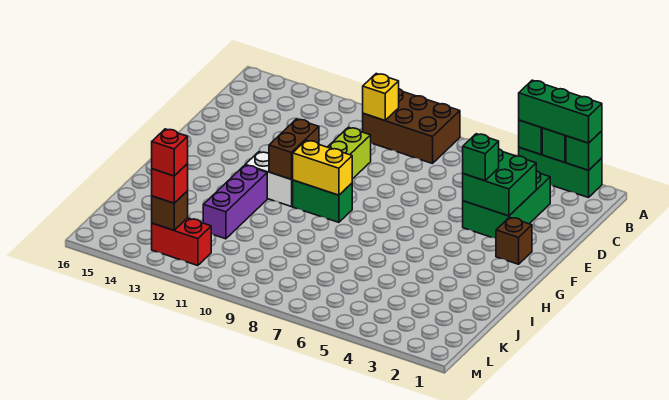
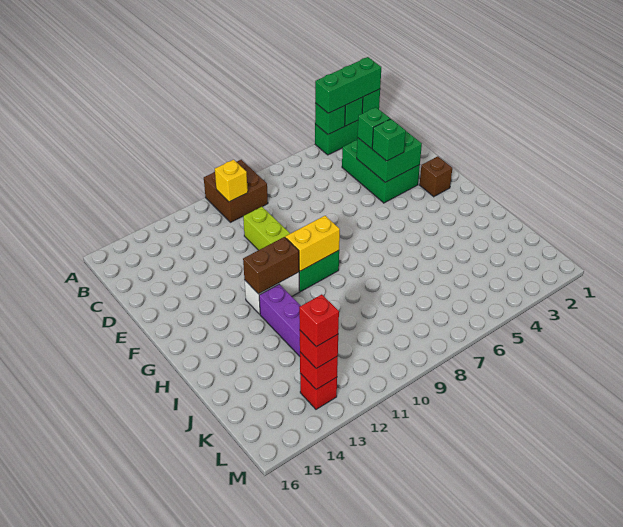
brown 2x3 brick [363,89,460,164] -> brown 2x2 brick [204,160,268,222]
none -> green 1x1 brick [358,107,390,149]
brown 1x2 brick [269,119,319,179] -> brown 1x2 brick turned to [243,237,299,294]
red 1x2 brick [152,218,211,266] -> red 1x1 brick [300,373,337,409]
brown 1x1 brick [152,191,188,230] -> red 1x1 brick [300,352,338,390]

